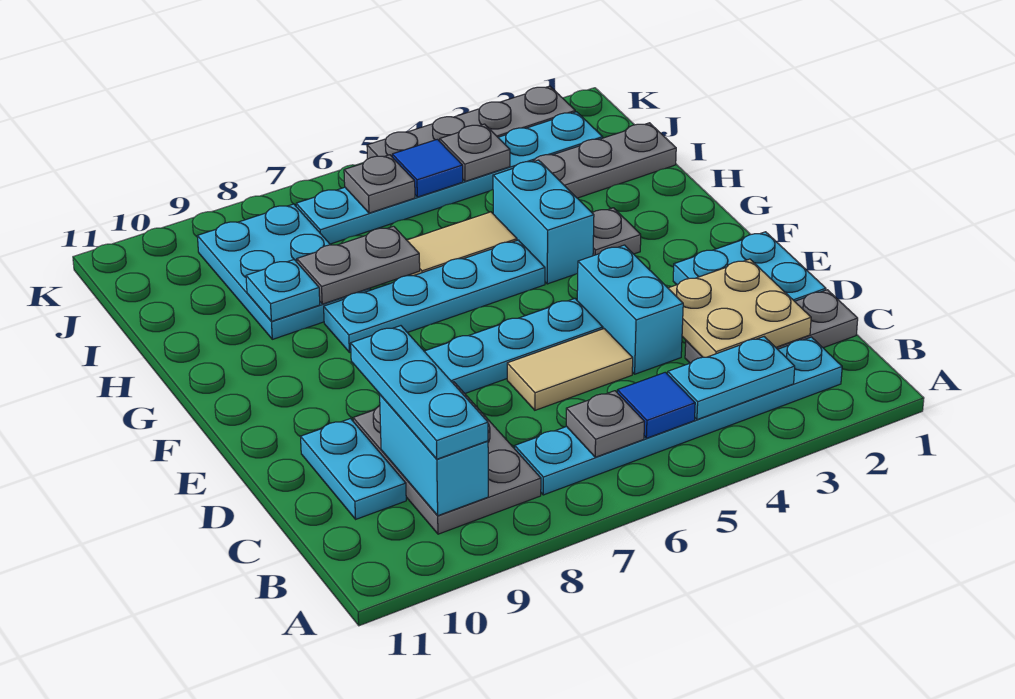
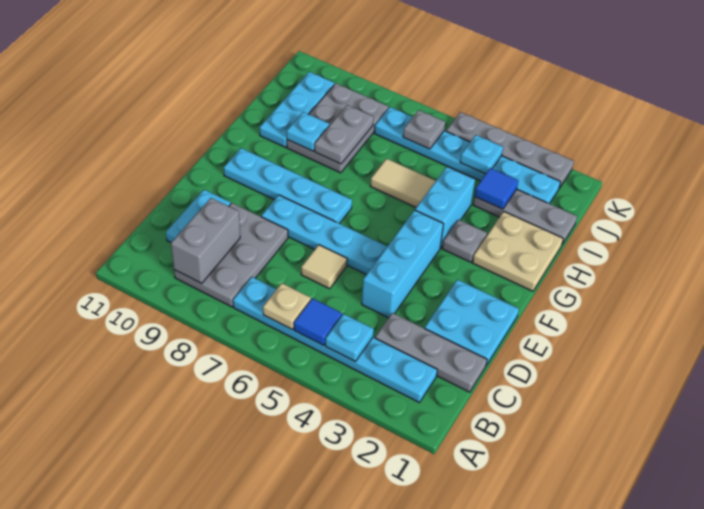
cyan 1x2 plate [668,337,795,420] -> cyan 1x1 plate [325,314,374,361]
grey 1x1 plate [566,391,644,457] -> tan 1x1 plate [263,283,311,329]
cyan 1x2 brick [380,395,488,516] -> grey 1x2 brick [171,198,240,283]
cyan 1x3 plate [351,326,488,459] -> cyan 1x3 plate moved to [260,72,334,147]
tan 2x2 plate [668,259,811,357] -> tan 2x2 plate moved to [473,212,563,291]
cyan 1x2 brick [577,245,683,374] -> cyan 1x3 brick [362,210,444,318]
tan 1x2 tile [507,329,633,410] -> tan 1x1 tile [301,245,347,289]
cyan 1x4 plate [324,240,545,352] -> cyan 1x4 plate moved to [224,148,352,224]
grey 1x2 plate [297,226,420,304] -> grey 1x2 plate turned to [315,105,374,164]
cyan 2x3 plate [197,204,370,339] -> grey 2x3 plate [287,83,388,173]
grey 1x1 plate [440,124,510,181] -> cyan 1x1 plate [460,135,503,174]
blue 1x1 tile [392,139,463,197] -> blue 1x1 tile moved to [475,168,518,209]

